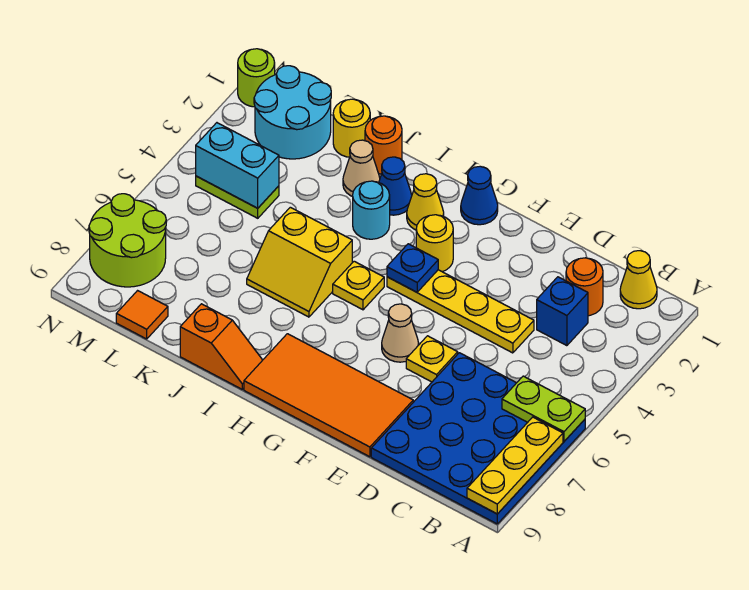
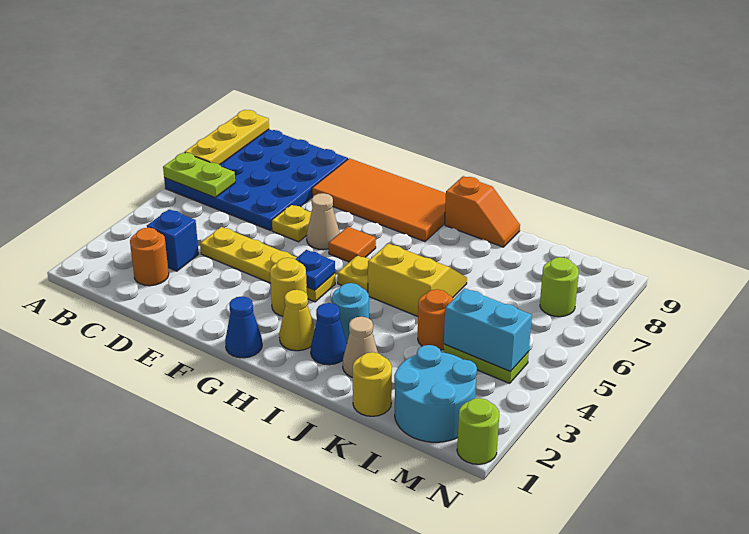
yellow 1x1 cone [620,251,657,309] -> none
orange 1x2 slope [180,304,262,389] -> orange 1x2 slope turned to [445,176,520,247]
orange 1x1 round brick [365,116,402,174] -> orange 1x1 round brick moved to [418,289,453,350]
orange 1x1 tile [116,291,168,339] -> orange 1x1 tile moved to [329,227,376,262]
lime 2x2 round brick [89,194,166,287] -> lime 1x1 round brick [540,257,579,317]

